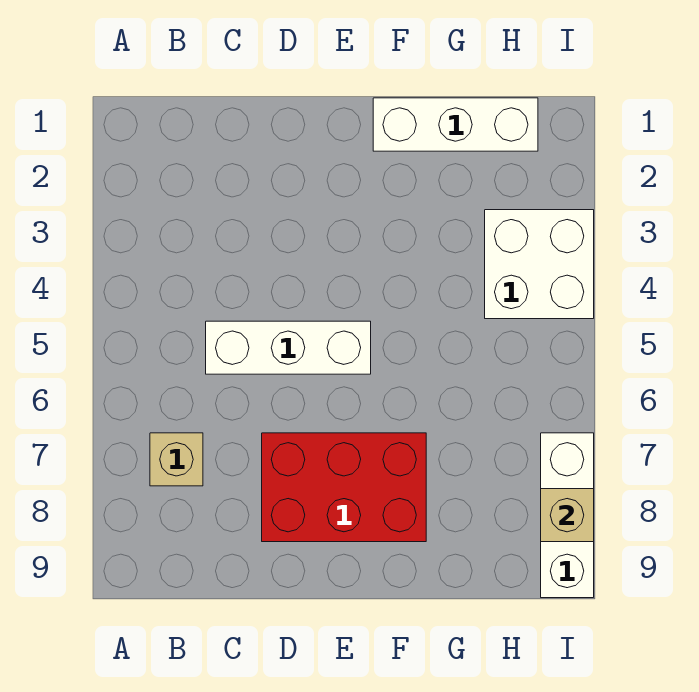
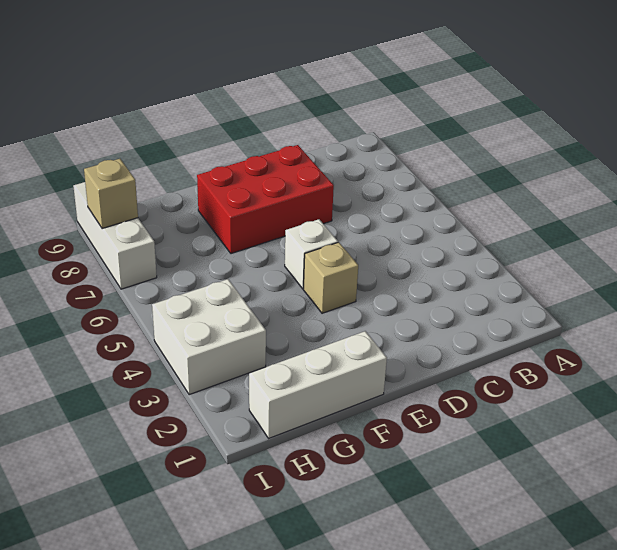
tan 1x1 brick [150,433,203,486] -> tan 1x1 brick moved to [303,242,358,313]
white 1x3 brick [206,321,371,374] -> white 1x1 brick [285,219,338,289]

